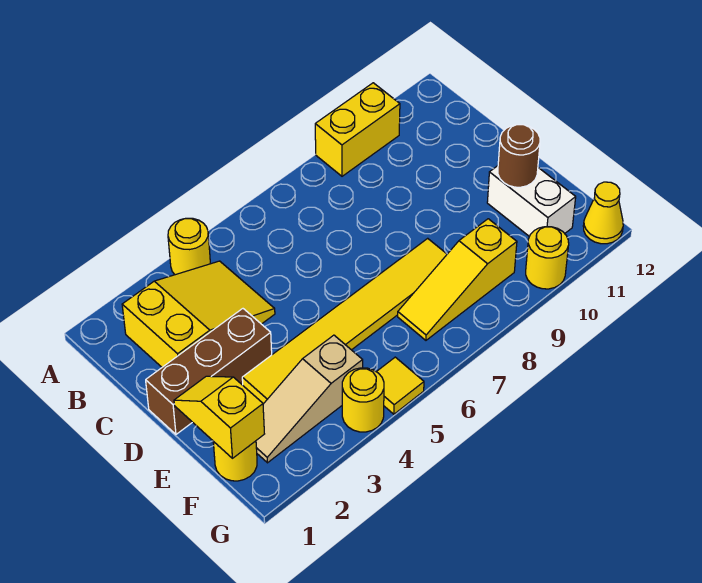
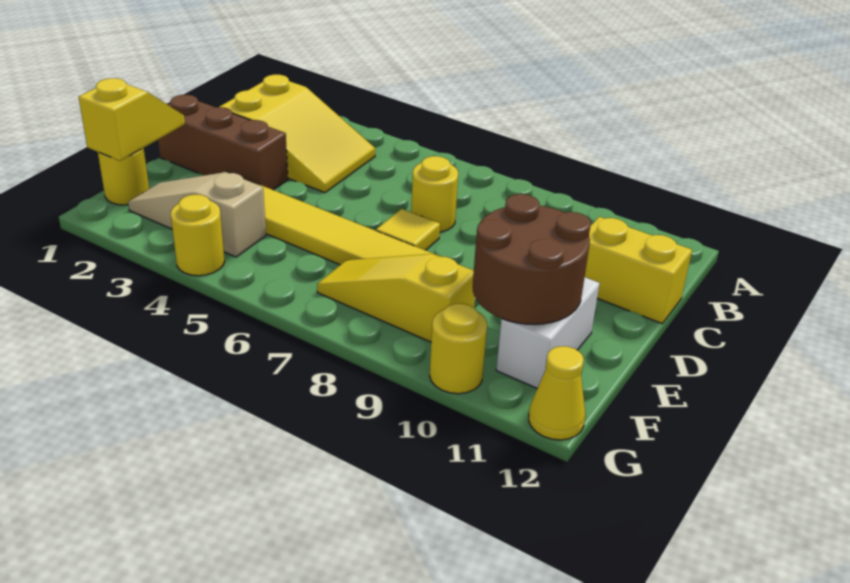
yellow 1x1 round brick [168,218,210,275] -> yellow 1x1 round brick moved to [411,156,458,232]
yellow 1x2 brick [315,83,400,176] -> yellow 1x2 brick moved to [585,217,692,324]
brown 1x1 round brick [498,125,540,187] -> brown 2x2 round brick [473,194,591,324]
yellow 1x1 tile [377,357,424,414] -> yellow 1x1 tile moved to [376,209,440,250]

